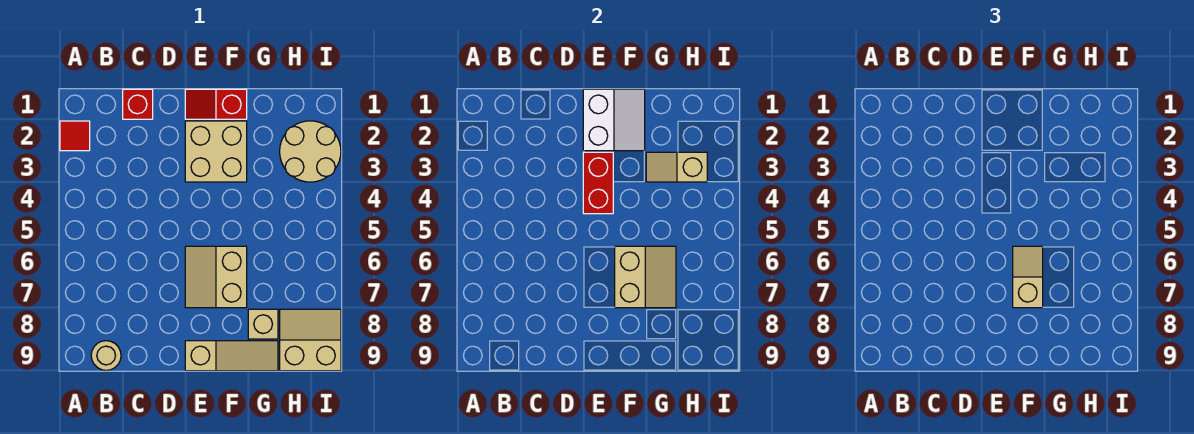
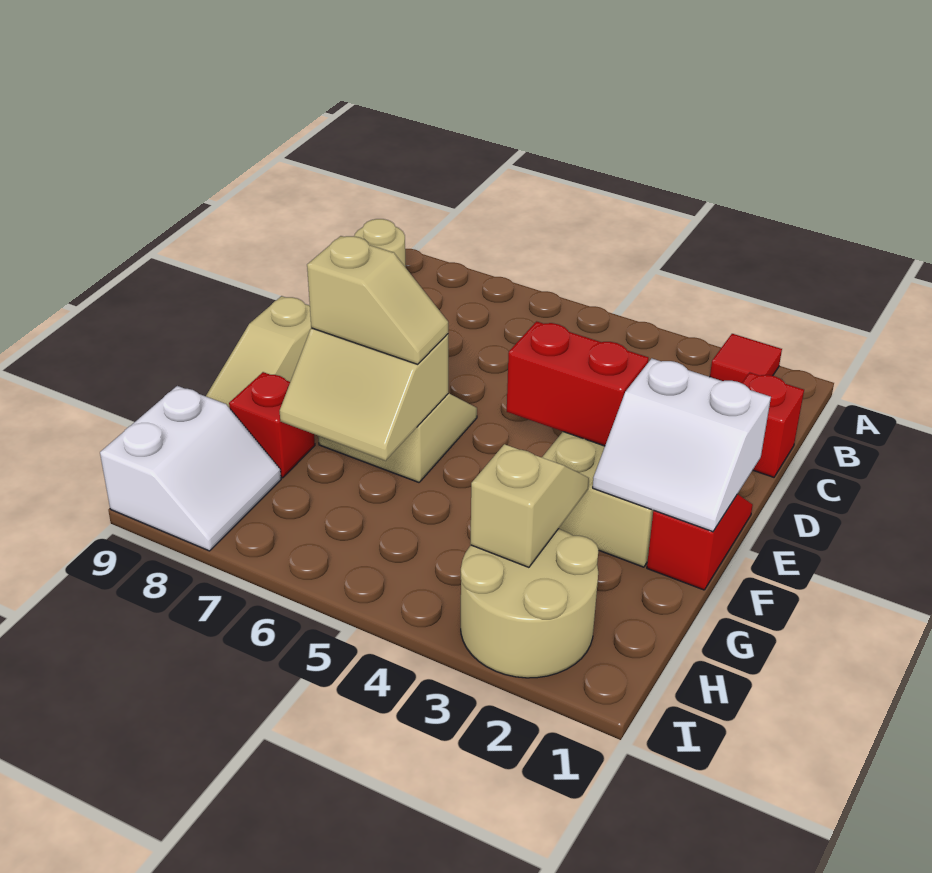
tan 1x1 brick [248,309,278,339] -> red 1x1 brick [229,372,315,478]
tan 2x2 slope [280,309,341,371] -> white 2x2 slope [100,386,281,551]

